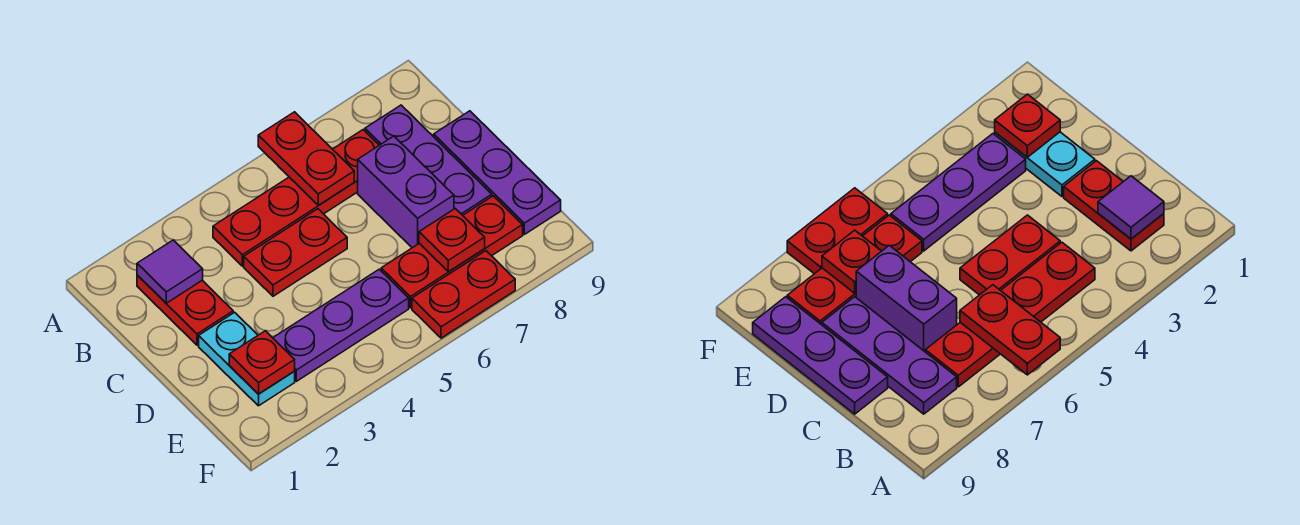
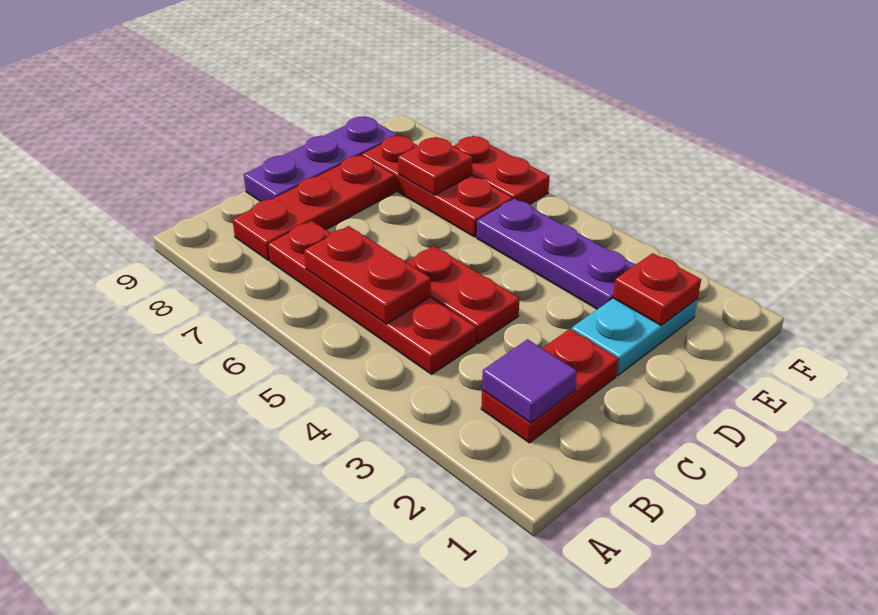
red 1x2 plate [258,112,354,205] -> red 1x2 plate turned to [304,226,431,324]
purple 1x3 plate [365,105,492,215] -> red 1x3 plate [232,155,395,260]
purple 1x2 brick [358,136,454,248] -> none

